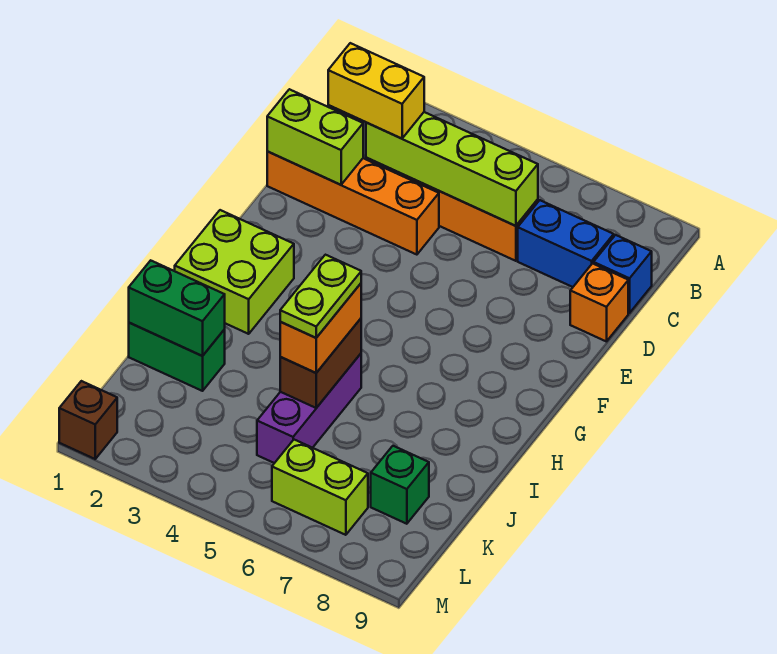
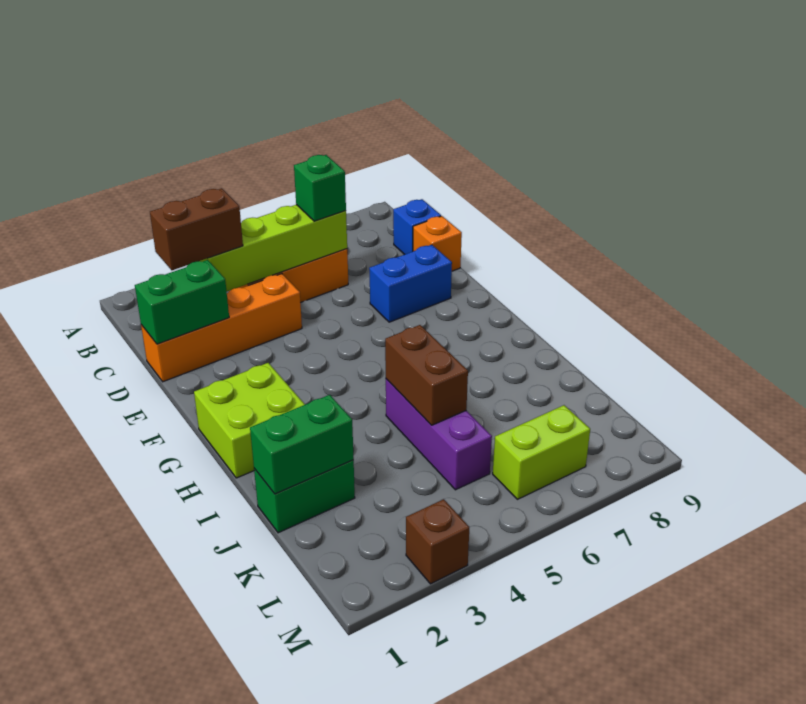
yellow 1x2 brick [328,43,424,139] -> brown 1x2 brick [150,188,243,270]
blue 1x2 brick [518,200,614,287] -> blue 1x2 brick moved to [369,245,452,322]
lime 1x2 brick [267,89,363,185] -> green 1x2 brick [135,260,229,344]
orange 1x2 brick [280,284,361,373] -> none
lime 1x2 plate [280,255,361,338] -> none
green 1x1 brick [371,446,429,524] -> green 1x1 brick moved to [294,155,346,221]
brown 1x1 brick [59,381,117,459] -> brown 1x1 brick moved to [406,499,469,584]

